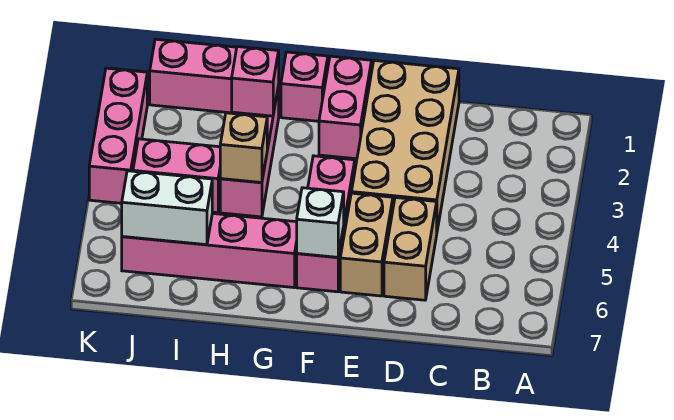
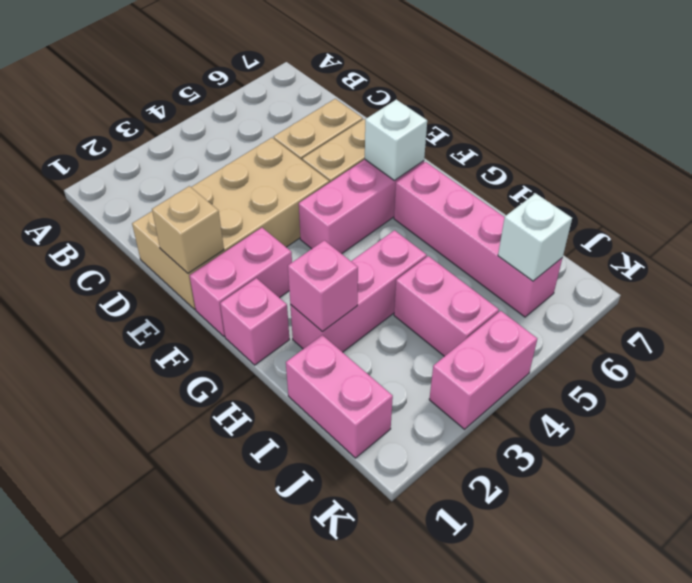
tan 1x1 brick [220,113,267,183] -> tan 1x1 brick moved to [152,186,224,273]
white 1x2 brick [122,171,212,245] -> white 1x1 brick [498,193,572,281]
pink 1x3 brick [89,68,147,203] -> pink 1x2 brick [429,311,537,429]

